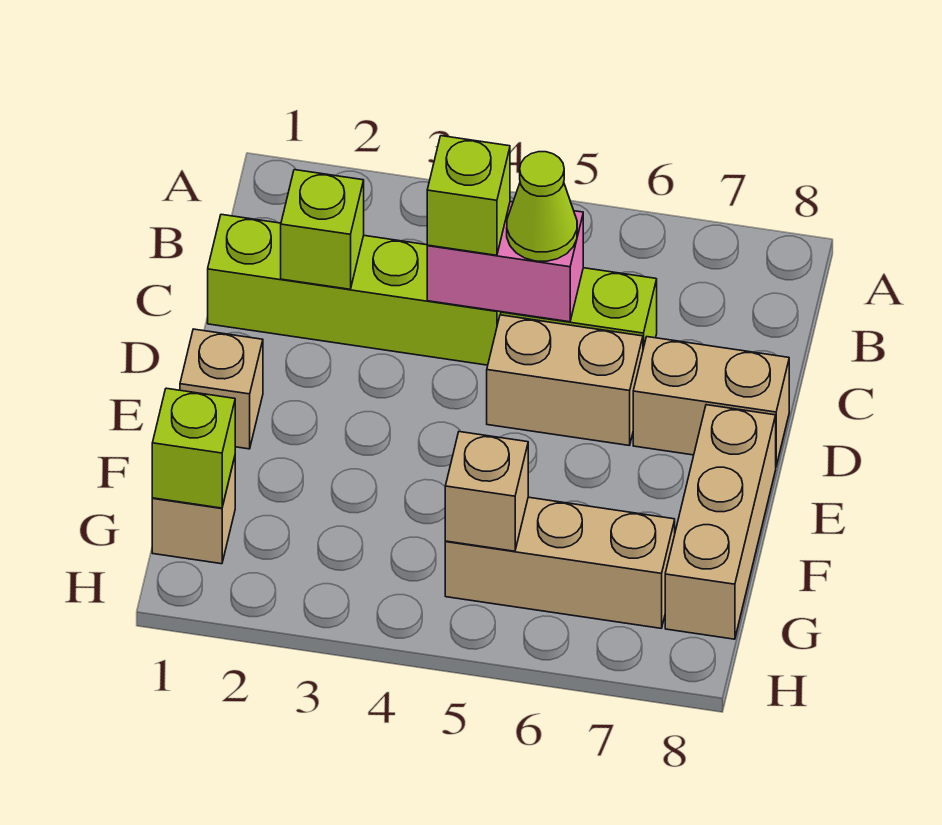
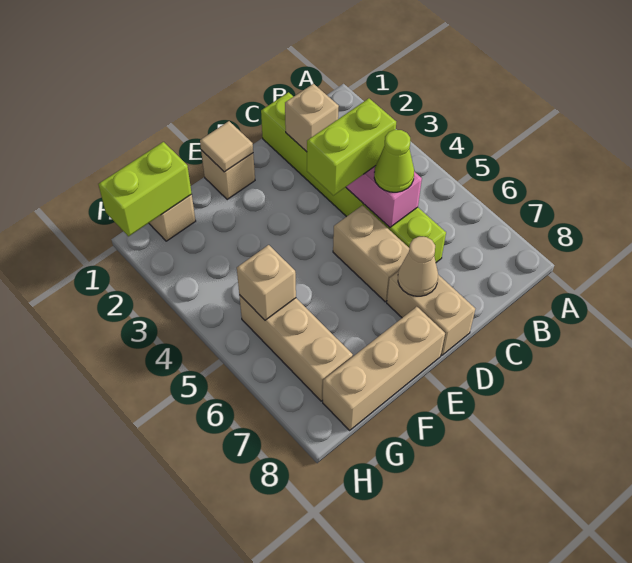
lime 1x1 brick [281,170,364,289] -> tan 1x1 brick [285,84,339,152]
lime 1x1 brick [427,136,510,255] -> lime 1x2 brick [307,98,396,196]
none -> tan 1x1 cone [398,237,438,296]
none -> tan 1x1 tile [200,121,253,172]
lime 1x1 brick [152,388,235,508] -> lime 1x2 brick [98,142,192,236]

